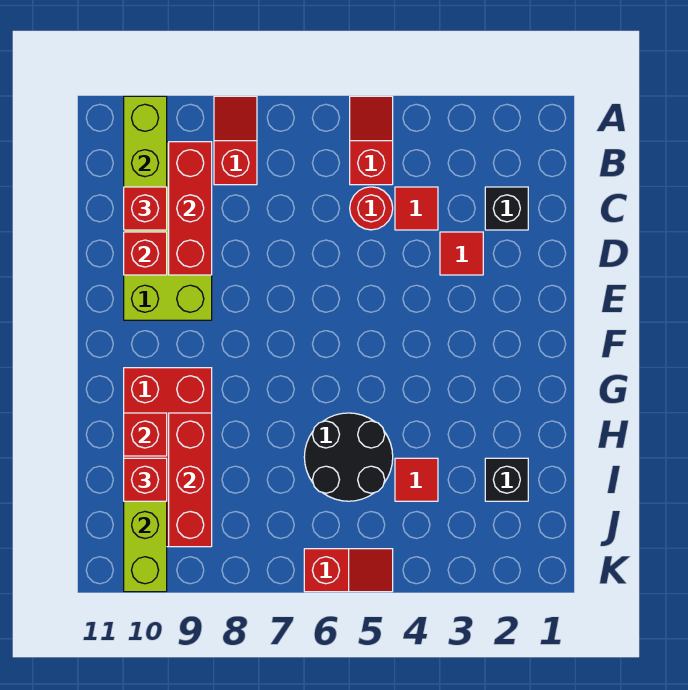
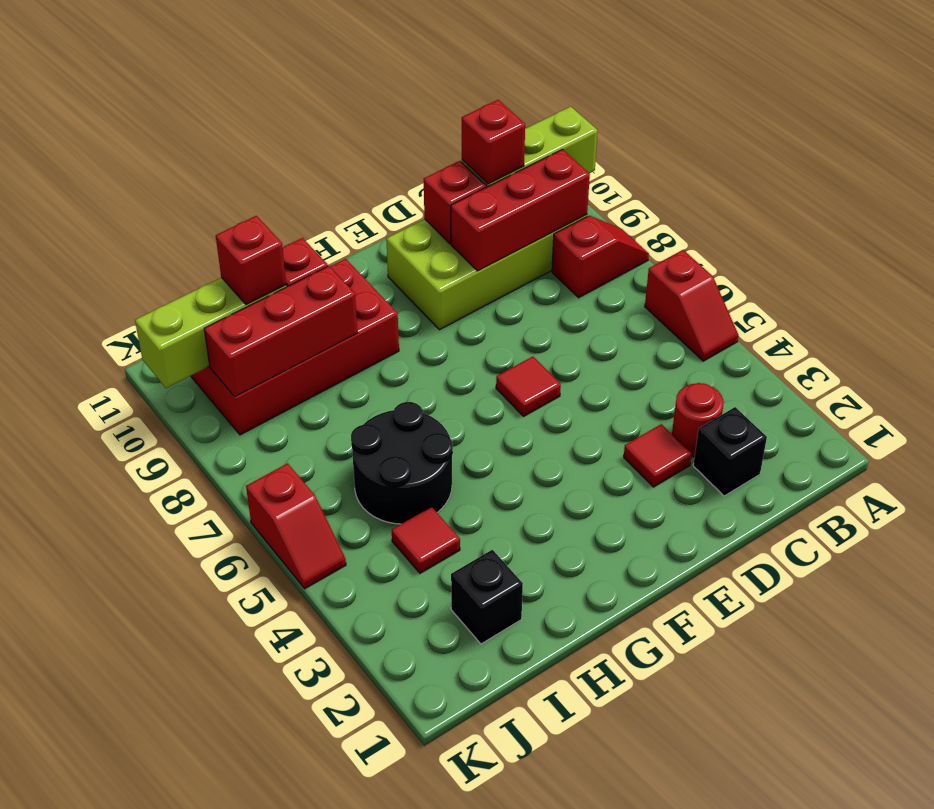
red 1x2 slope [350,96,393,185] -> red 1x2 slope turned to [645,250,738,361]
red 1x1 tile [395,187,438,230] -> red 1x1 tile moved to [496,356,561,417]
red 1x1 round brick [350,187,393,230] -> red 1x1 round brick moved to [672,383,724,457]

